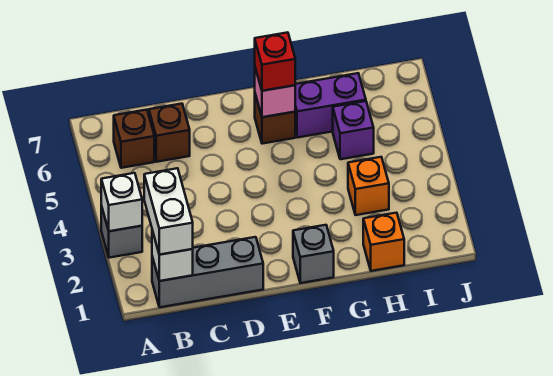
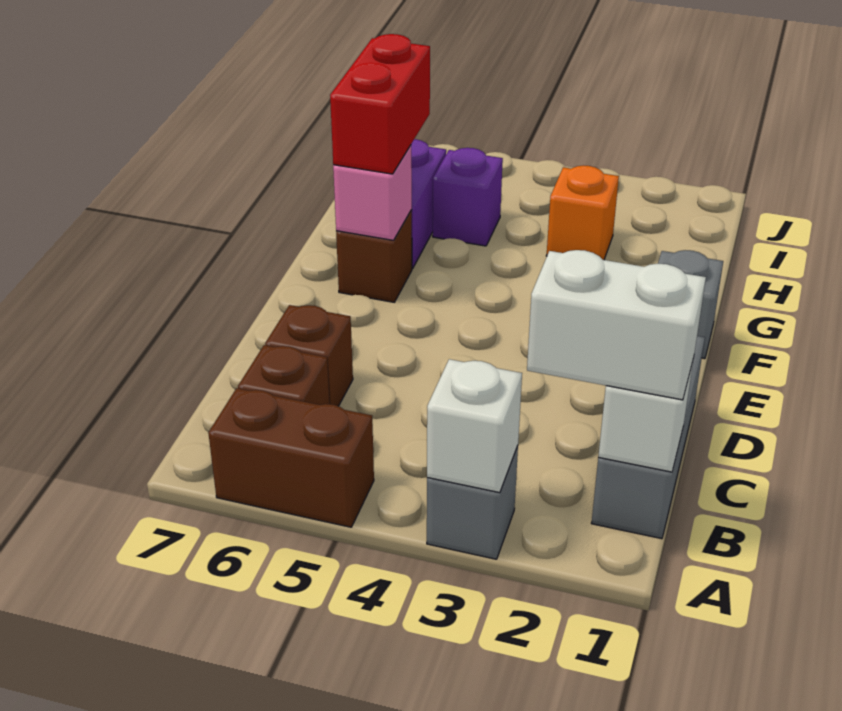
none -> brown 1x2 brick [208,388,374,527]
red 1x1 brick [255,32,295,91] -> red 1x2 brick [330,34,430,174]
orange 1x1 brick [363,213,404,271] -> none

